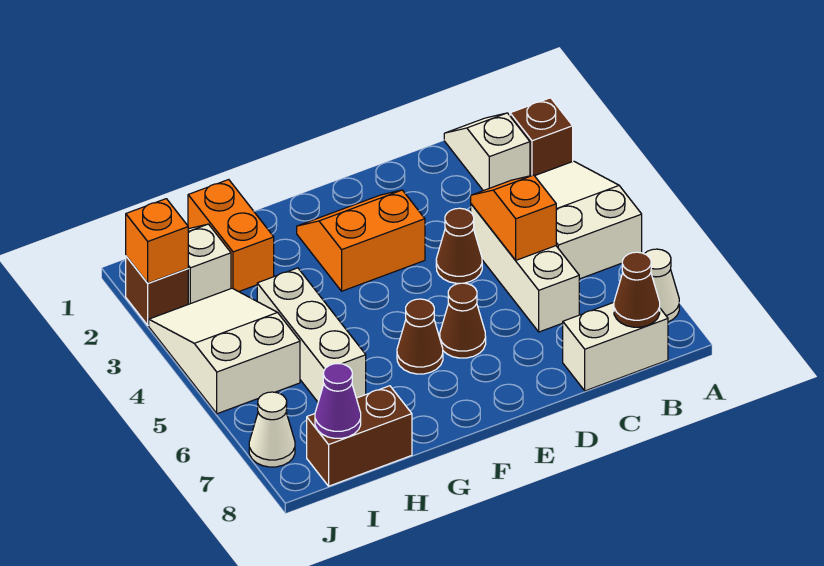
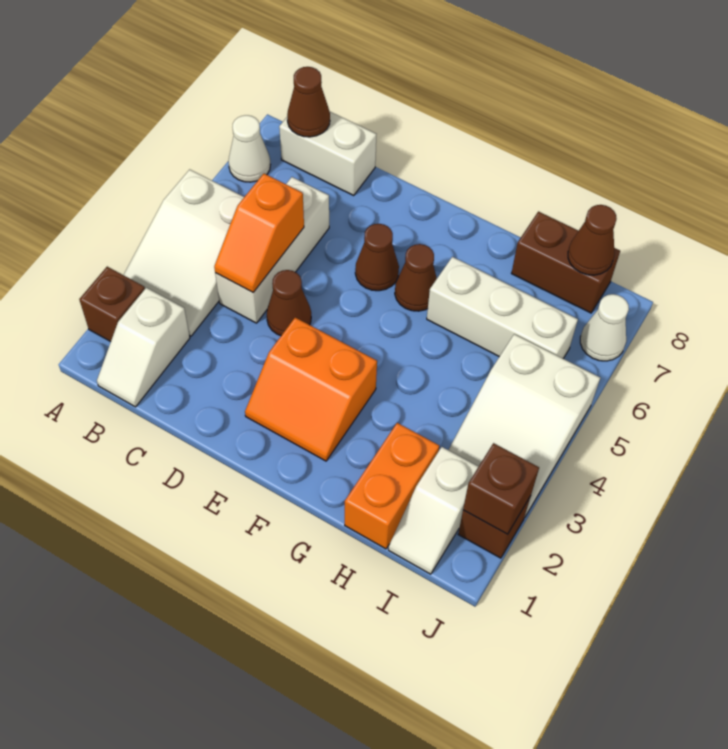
white 1x3 brick [257,268,366,402] -> white 1x3 brick turned to [427,257,578,358]
purple 1x1 cone [315,364,361,438] -> brown 1x1 cone [568,205,617,275]
orange 1x1 brick [126,199,188,283] -> brown 1x1 brick [463,443,539,534]

